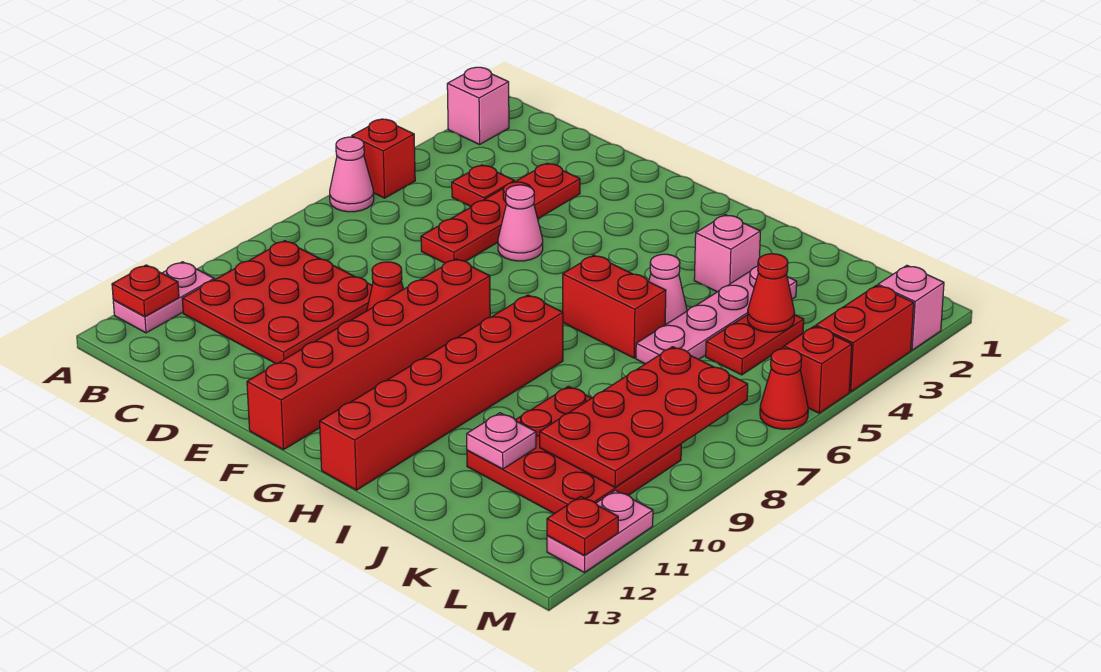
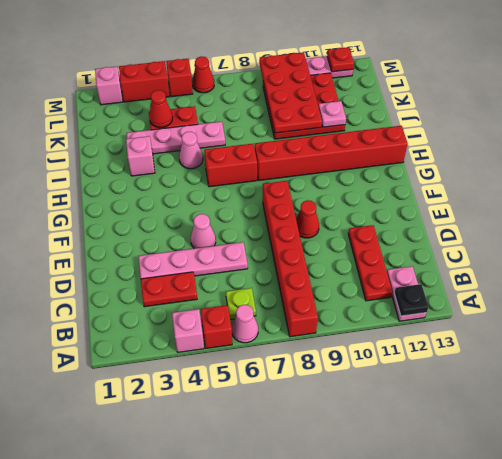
pink 1x1 brick [447,67,509,144] -> pink 1x1 brick moved to [172,309,204,352]
pink 1x2 plate [113,262,214,333] -> pink 1x2 plate turned to [387,266,426,321]
red 1x1 plate [112,265,179,317] -> black 1x1 plate [394,284,429,316]
none -> lime 1x1 plate [226,288,256,320]
red 3x3 plate [182,241,372,364] -> red 1x3 plate [348,225,392,301]
red 1x1 plate [452,165,514,207] -> red 1x2 plate [141,272,197,307]
red 1x4 plate [421,163,580,263] -> pink 1x4 plate [139,242,248,279]
red 1x6 brick [247,259,490,450] -> red 1x6 brick turned to [263,181,318,337]
red 1x2 brick [563,255,666,358] -> red 1x2 brick turned to [204,144,257,187]
red 2x4 plate [540,347,748,487] -> red 2x4 plate turned to [259,52,322,133]

